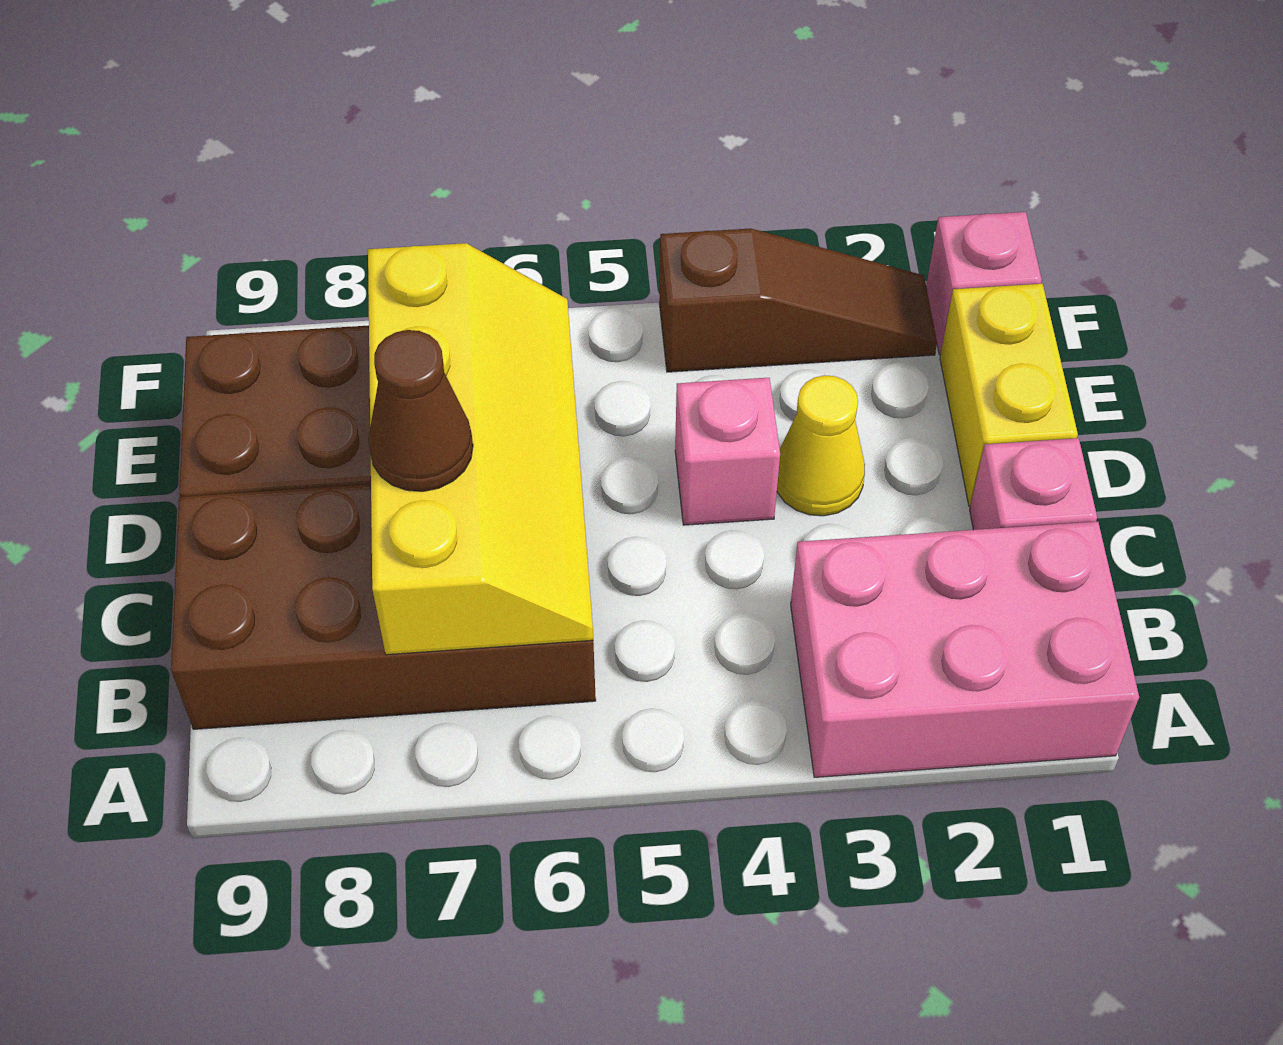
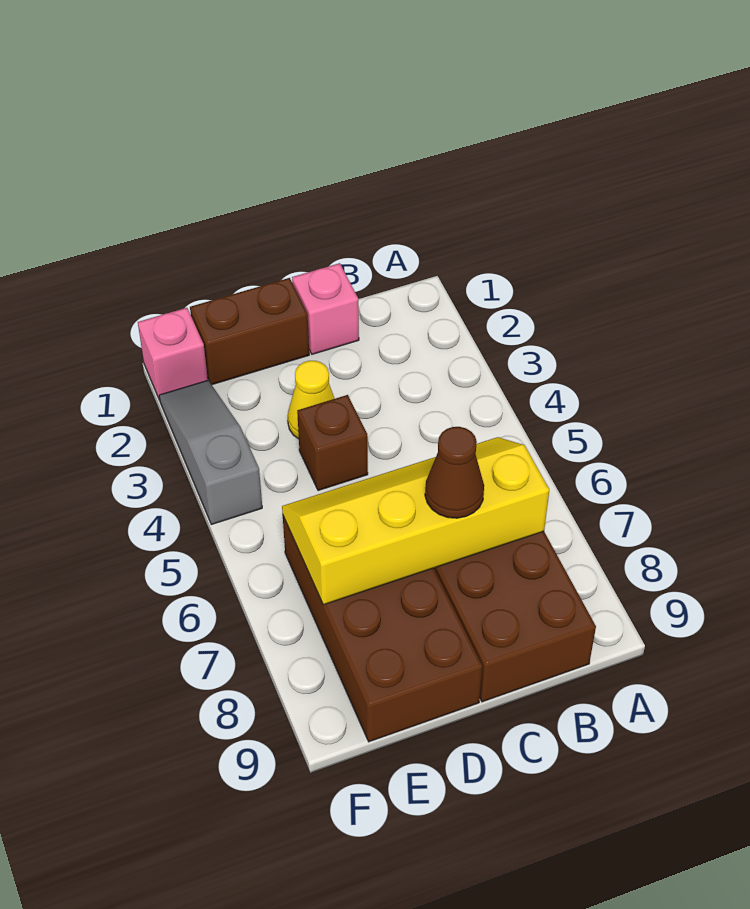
pink 2x3 brick [791,522,1139,777] -> none
yellow 1x2 brick [940,284,1078,506] -> brown 1x2 brick [190,278,309,385]
pink 1x1 brick [675,378,780,525] -> brown 1x1 brick [297,395,368,491]
brown 1x3 slope [659,228,937,372] -> grey 1x3 slope [159,380,262,525]

